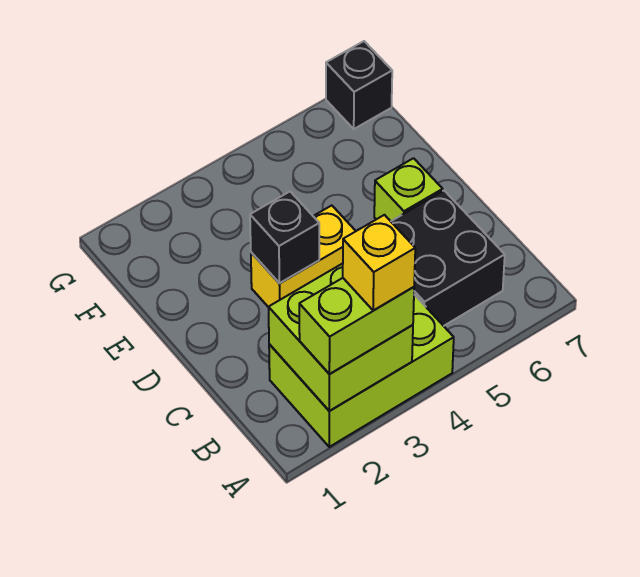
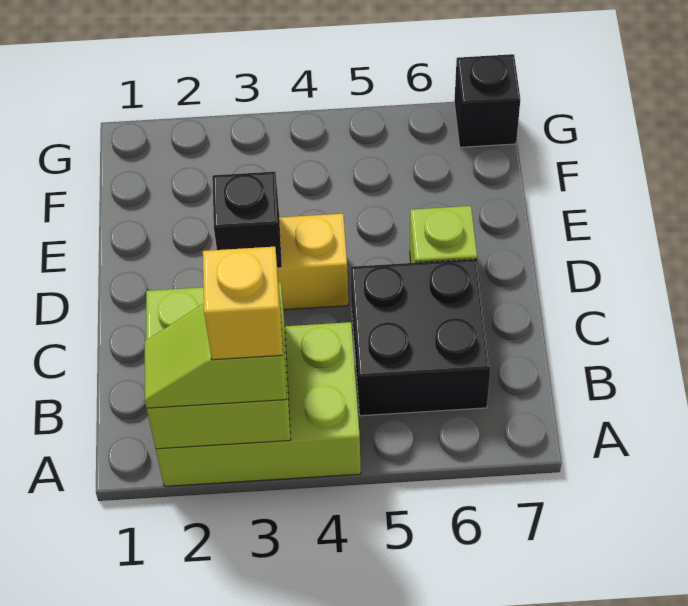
lime 1x2 brick [299,278,414,374] -> lime 1x2 slope [145,303,287,408]

